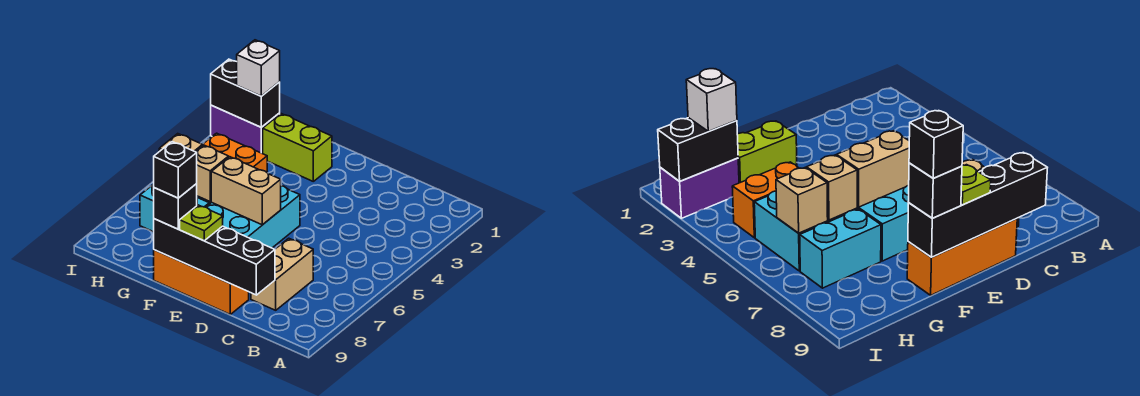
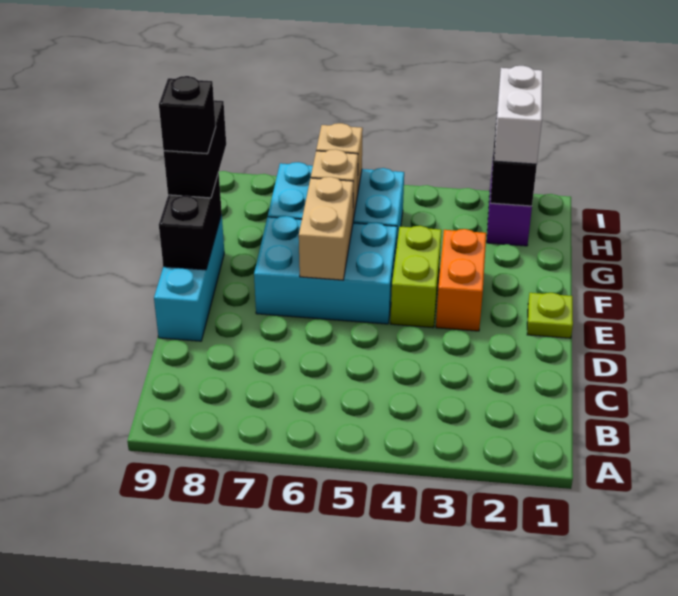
tan 1x2 brick [251,238,313,310] -> none
black 1x4 brick [154,219,275,295] -> black 1x2 brick [159,173,222,270]
orange 1x3 brick [154,250,249,314] -> cyan 1x3 brick [154,215,224,341]
lime 1x1 plate [180,205,223,241] -> lime 1x1 plate moved to [527,293,573,338]
lime 1x2 brick [263,114,332,181] -> lime 1x2 brick moved to [391,226,442,328]
black 1x1 brick [154,184,197,229] -> black 1x2 brick [164,100,226,198]
orange 1x2 brick [203,133,267,172] -> orange 1x2 brick moved to [436,229,486,331]
white 1x1 brick [237,40,280,96] -> white 1x2 brick [494,66,543,165]

